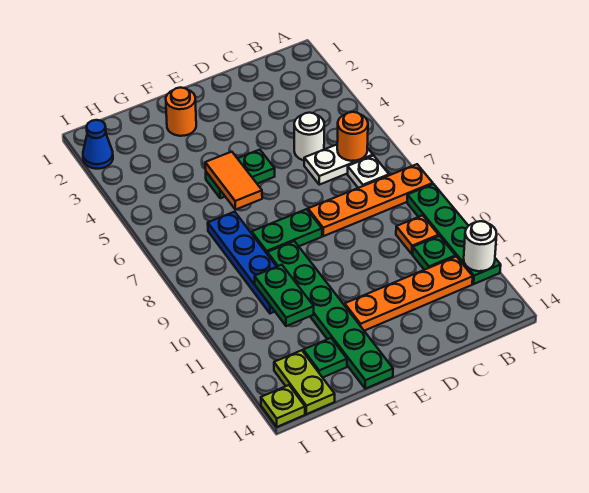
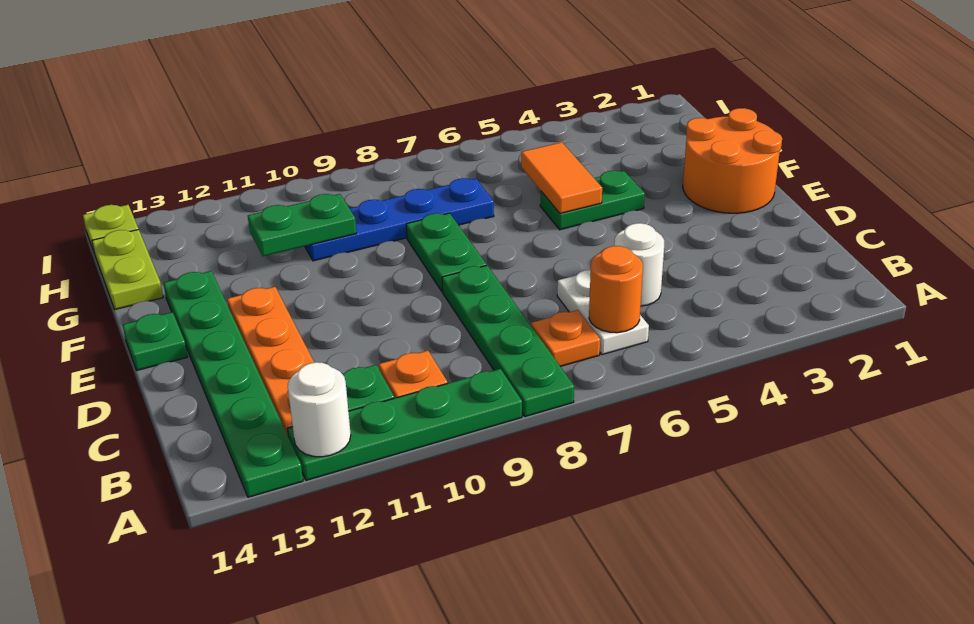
orange 1x4 plate [308,164,433,236] -> green 1x4 plate [442,265,574,417]
white 1x1 plate [347,156,389,188] -> orange 1x1 plate [531,310,600,366]
green 1x2 plate [206,150,275,198] -> green 1x2 plate turned to [540,171,645,230]
orange 1x1 round brick [166,88,196,136] -> orange 2x2 round brick [683,108,782,213]
orange 1x2 tile [205,152,262,210] -> orange 1x2 tile turned to [521,142,602,214]
green 1x6 plate [267,241,393,389] -> green 1x6 plate turned to [164,271,303,497]
green 1x1 plate [303,338,347,378] -> green 1x1 plate moved to [123,312,187,370]
lime 1x2 plate [274,350,335,414] -> lime 1x2 plate turned to [92,229,163,309]
blue 1x1 cone [83,120,113,169] -> none

